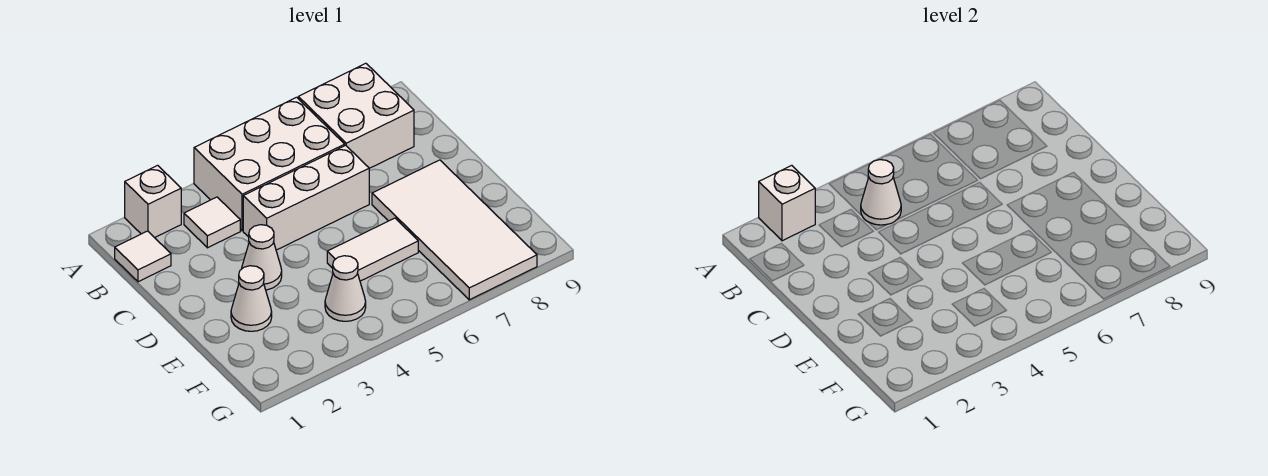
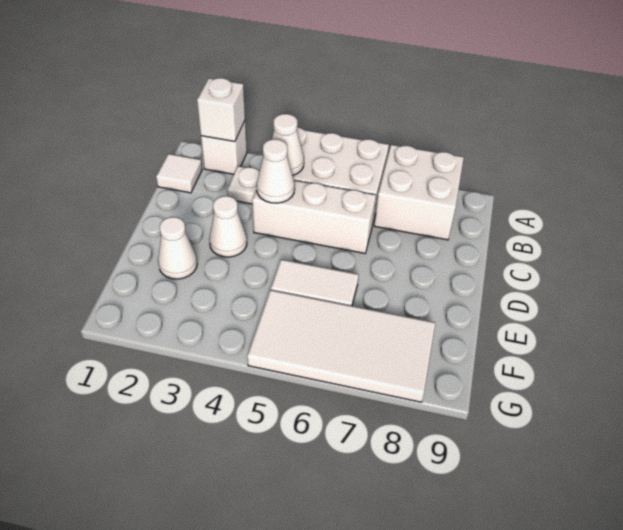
white 1x1 tile [184,197,240,248] -> white 1x1 plate [227,166,260,204]
white 2x4 tile [372,160,537,300] -> white 2x4 tile turned to [247,290,435,402]
white 1x1 cone [325,256,366,321] -> white 1x1 cone moved to [257,139,295,203]

